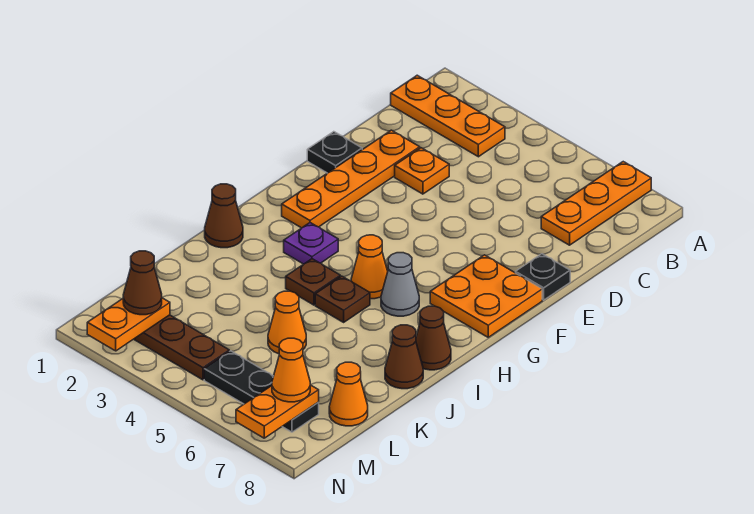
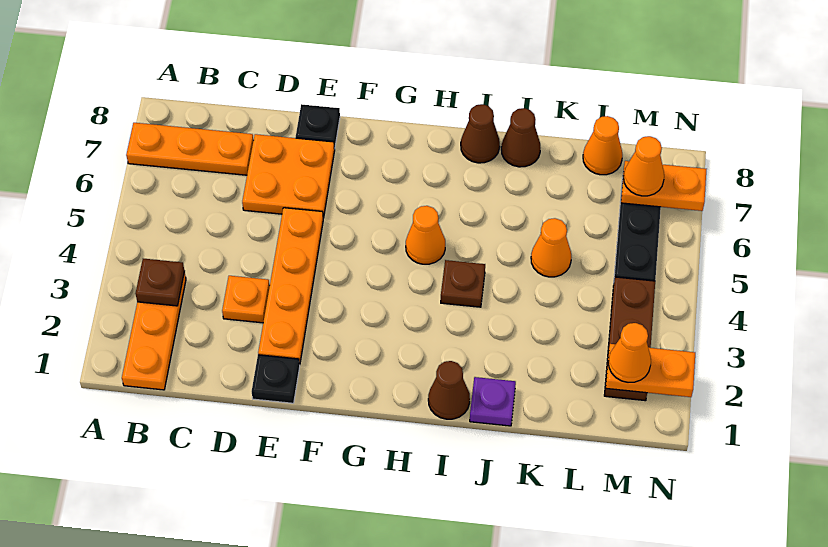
orange 1x4 plate [282,130,420,228] -> orange 1x4 plate turned to [258,208,323,365]
orange 2x2 plate [430,255,542,337] -> orange 2x2 plate moved to [242,134,335,218]
purple 1x1 plate [284,223,338,264] -> purple 1x1 plate moved to [470,377,516,426]
grey 1x1 cone [381,253,419,316] -> none
brown 1x1 plate [315,276,370,322] -> brown 1x1 plate moved to [136,259,184,306]
brown 1x1 cone [123,251,162,315] -> orange 1x1 cone [608,323,651,383]

